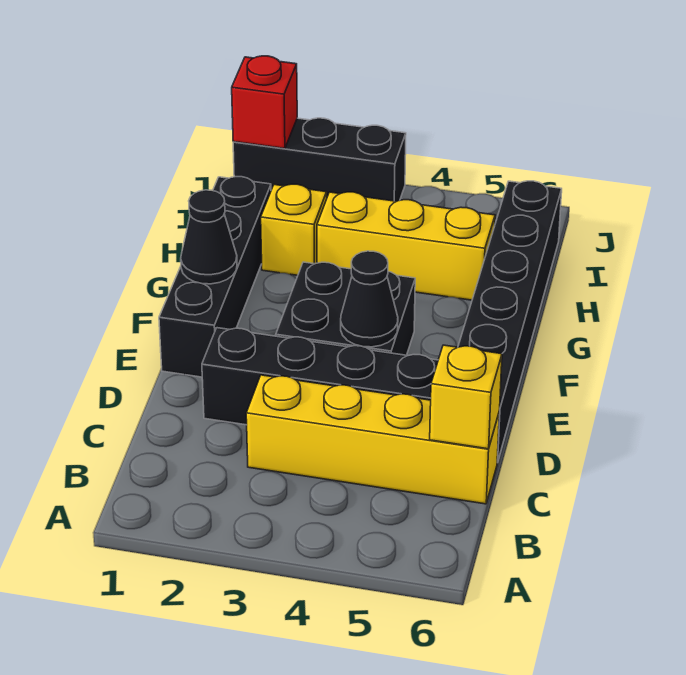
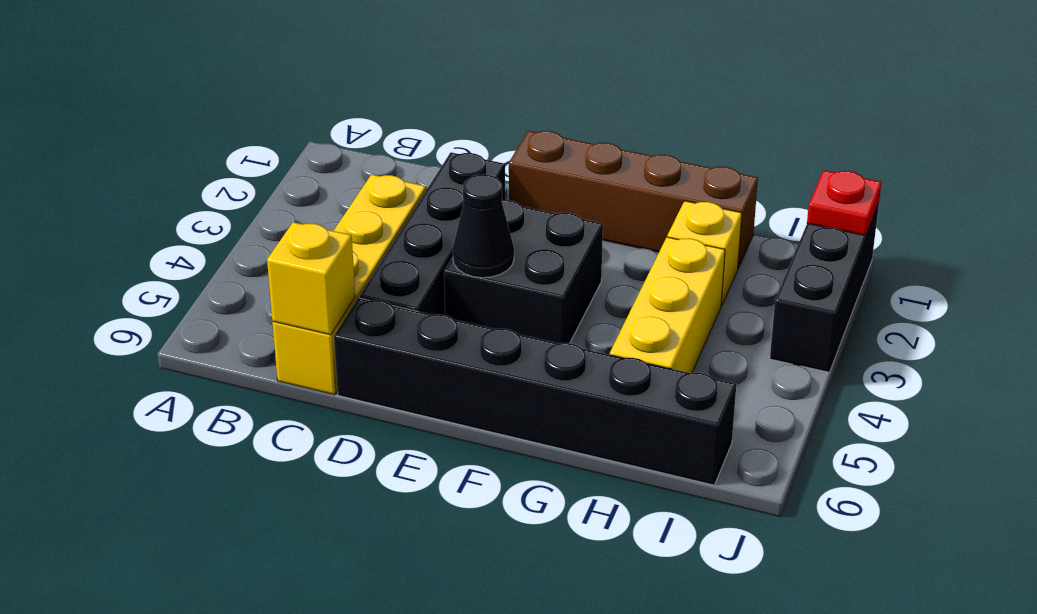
black 1x4 brick [159,177,271,377] -> brown 1x4 brick [509,131,758,268]
black 1x1 cone [181,190,237,284] -> none
red 1x1 brick [232,56,297,149] -> red 1x1 plate [807,170,882,236]

